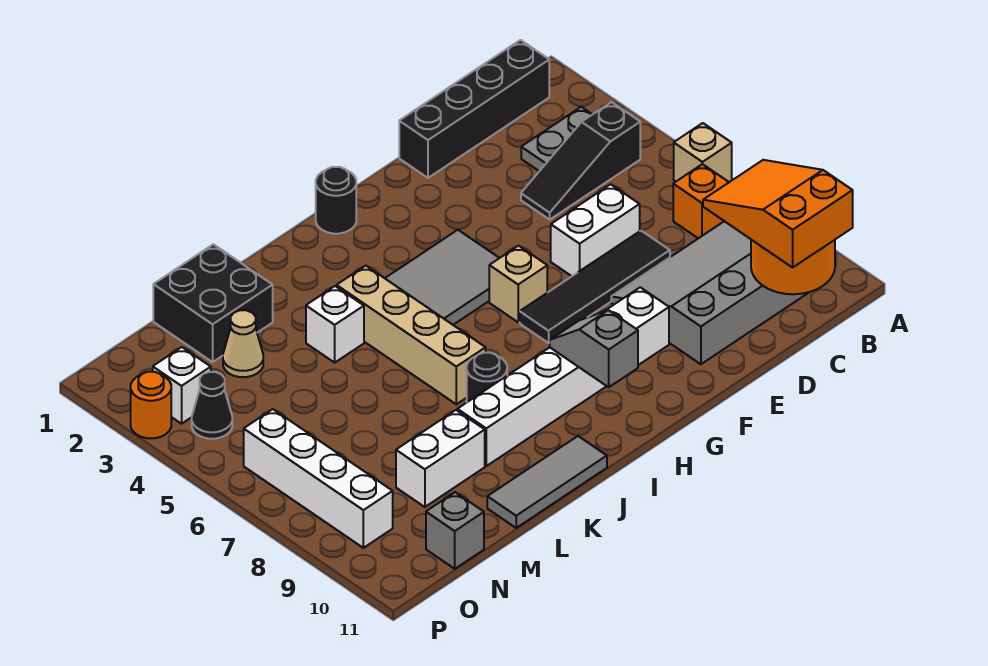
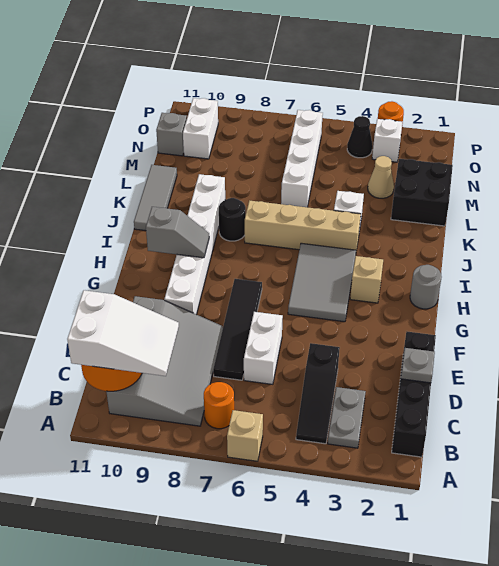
black 1x3 slope [521,102,640,219] -> black 1x3 slope turned to [296,343,340,444]
orange 1x1 brick [673,164,729,238] -> orange 1x1 round brick [204,382,234,429]
orange 2x3 slope [703,160,853,267] -> white 2x3 slope [67,290,179,376]
none -> grey 1x1 plate [401,348,435,383]
tan 1x1 brick [489,246,547,322] -> tan 1x1 brick moved to [350,256,383,303]
black 1x1 round brick [316,167,356,234] -> grey 1x1 round brick [410,265,442,309]
white 1x2 brick [396,410,485,507] -> white 1x2 brick moved to [183,98,218,159]
white 1x4 brick [244,409,393,548] -> white 1x4 brick turned to [281,110,323,207]

